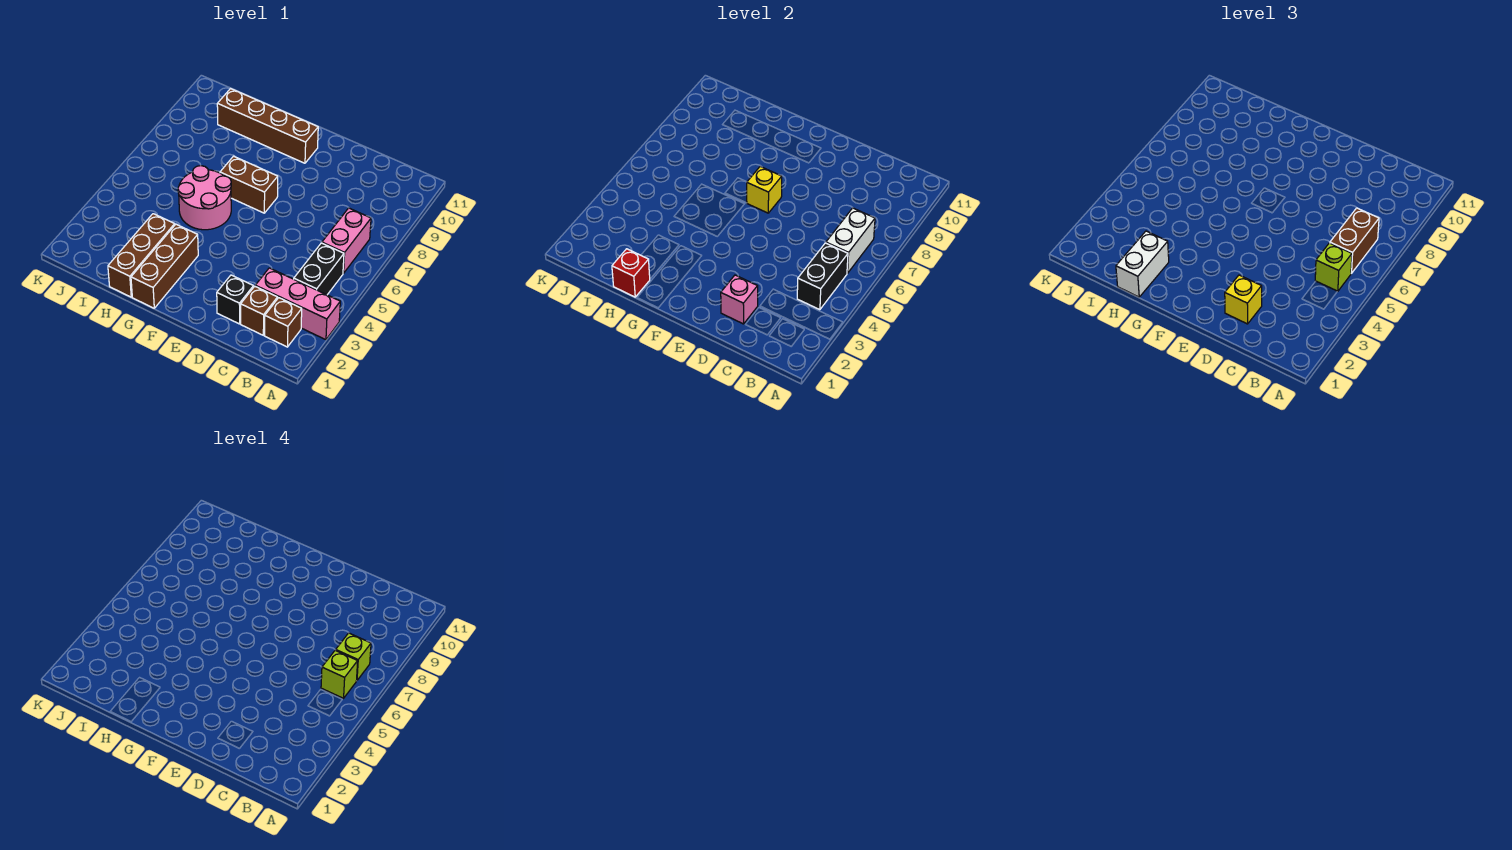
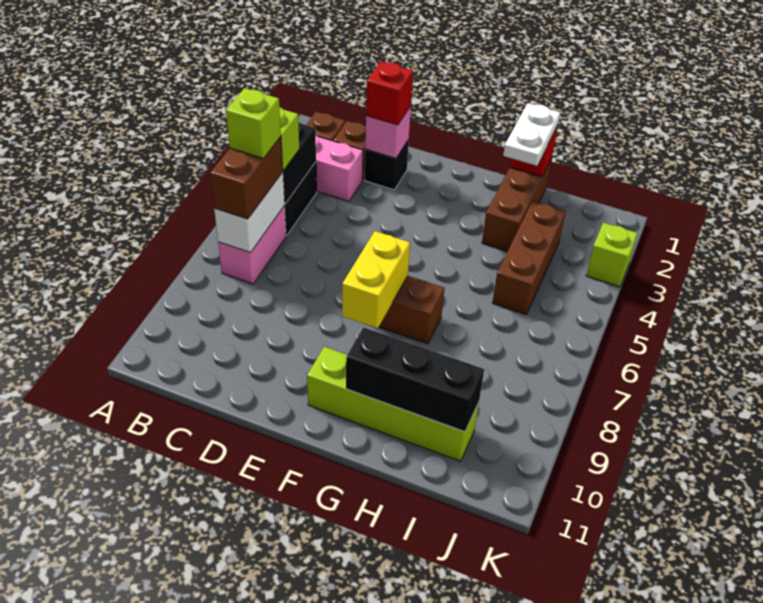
lime 1x1 brick [336,633,371,680] -> lime 1x1 brick moved to [586,223,638,287]
yellow 1x1 brick [1225,275,1262,324] -> red 1x1 brick [366,62,413,125]
yellow 1x1 brick [747,167,782,213] -> yellow 1x2 brick [342,231,410,328]
brown 1x4 brick [217,88,318,163] -> lime 1x4 brick [307,347,479,461]
brown 1x3 brick [131,224,198,308] -> brown 1x3 brick moved to [492,201,566,314]
pink 2x2 round brick [178,166,231,230] -> none
none -> black 1x3 brick [346,327,484,432]
white 1x2 brick [1116,231,1169,297] -> white 1x2 plate [503,103,560,166]

